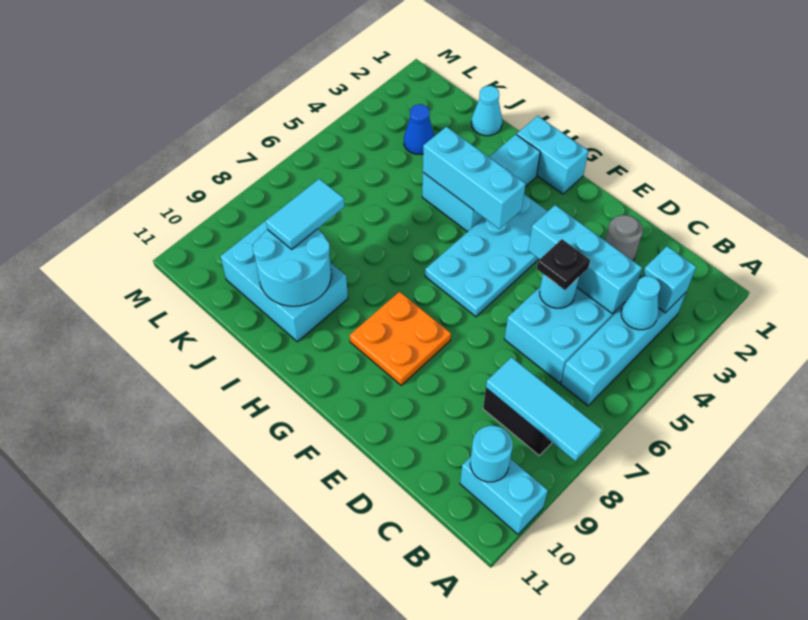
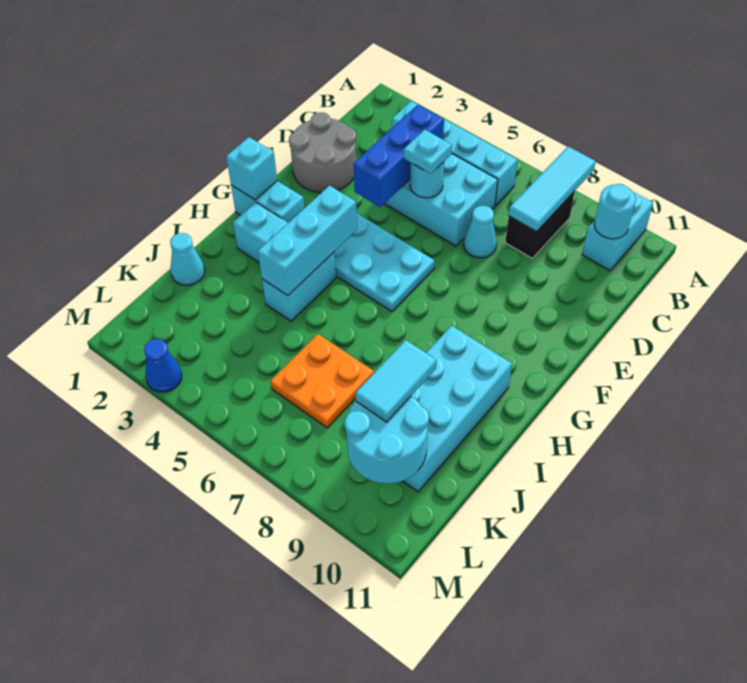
cyan 1x1 brick [642,246,696,313] -> cyan 1x1 brick moved to [226,137,277,200]
cyan 1x1 cone [621,276,660,330] -> cyan 1x1 cone moved to [464,206,497,258]
cyan 1x3 brick [528,205,642,314] -> blue 1x3 brick [354,105,444,207]
grey 1x1 round brick [605,215,643,261] -> grey 2x2 round brick [289,112,356,193]
black 1x1 plate [537,239,590,290] -> cyan 1x1 plate [404,130,452,174]
orange 2x2 plate [350,292,451,385] -> orange 2x2 plate moved to [270,334,374,428]
cyan 1x2 brick [517,116,588,194] -> cyan 1x2 brick turned to [231,181,304,223]
cyan 2x3 brick [221,217,348,342] -> cyan 2x4 brick [403,326,512,492]
cyan 2x2 round brick [253,229,331,306] -> cyan 2x2 round brick moved to [345,396,429,484]
cyan 1x2 tile [266,179,345,249] -> cyan 1x2 tile turned to [355,340,437,422]
blue 1x1 cone [404,104,434,154] -> blue 1x1 cone moved to [144,339,182,392]

